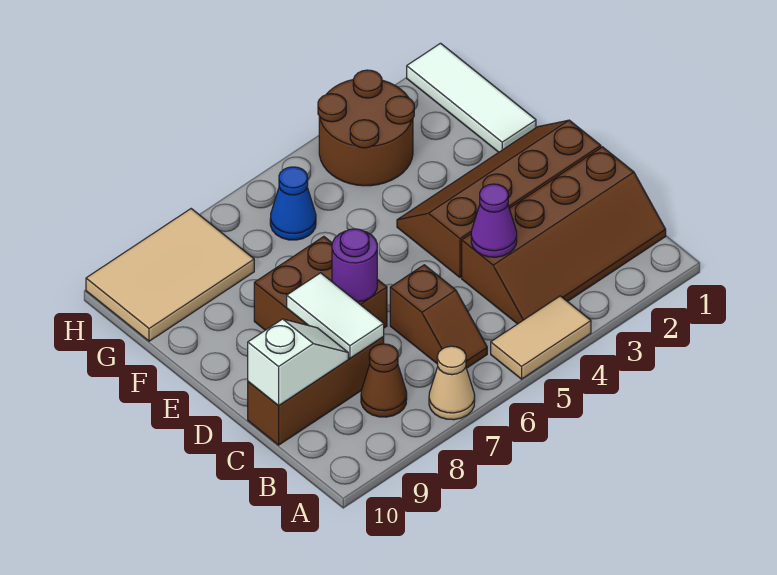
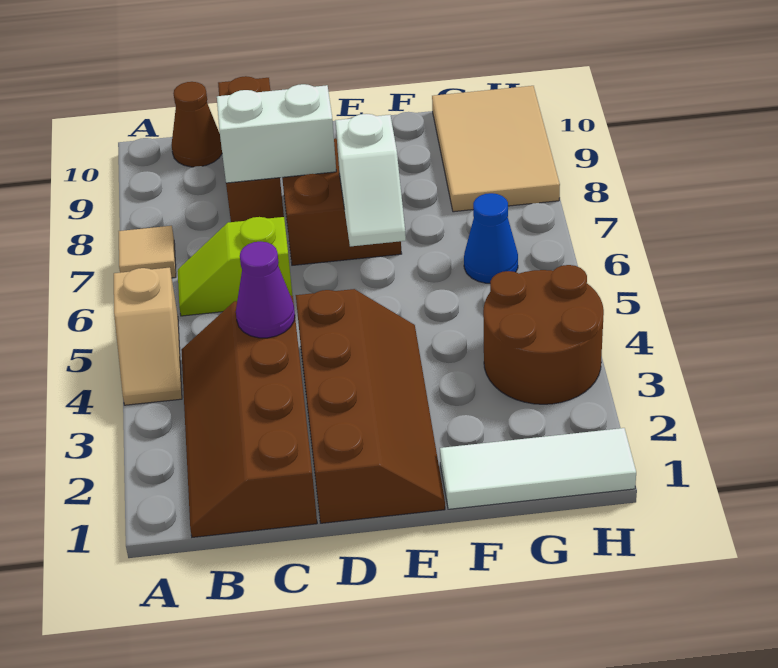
tan 1x2 tile [491,296,591,379] -> tan 1x2 slope [114,268,182,405]
tan 1x1 cone [429,346,475,420] -> tan 1x1 tile [119,226,176,278]
brown 1x2 slope [390,265,487,368] -> lime 1x2 slope [178,217,292,316]
brown 1x1 cone [361,344,407,417] -> brown 1x1 cone moved to [172,82,222,167]
white 1x2 tile [287,273,384,358] -> white 1x2 brick [217,84,336,183]
white 1x2 slope [248,319,348,405] -> white 1x2 slope moved to [335,114,406,246]
purple 1x1 round brick [332,229,377,302] -> none

